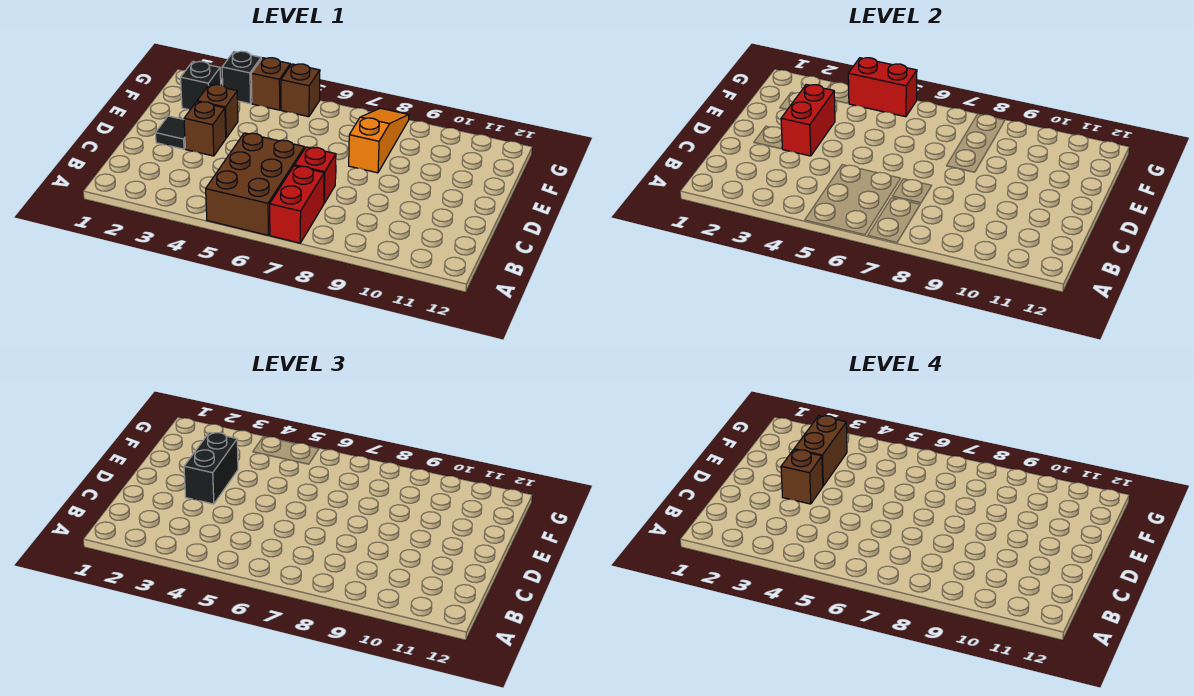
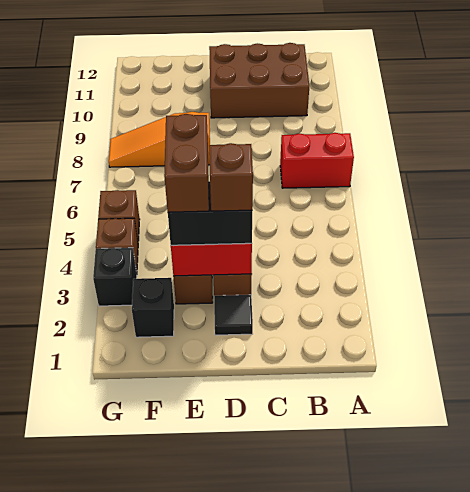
brown 2x3 brick [206,133,304,235] -> brown 2x3 brick moved to [209,43,309,118]
red 1x1 brick [295,147,336,203] -> none
brown 1x2 brick [794,416,847,486] -> brown 1x2 brick turned to [164,114,209,212]
red 1x2 brick [848,58,917,117] -> none

